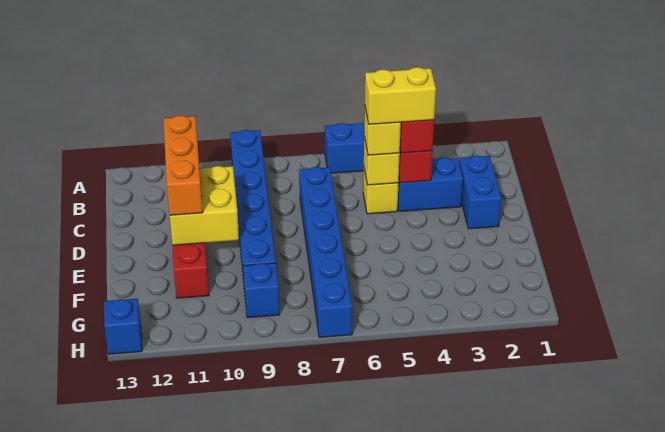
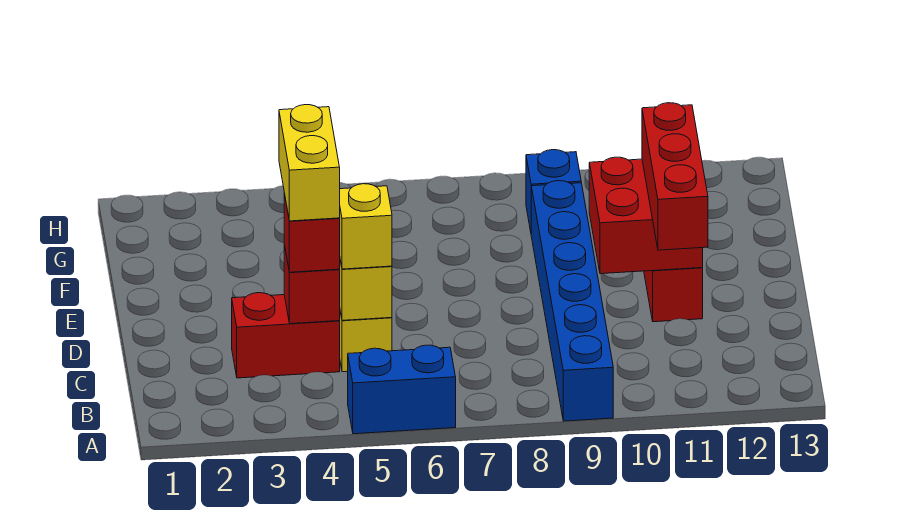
blue 1x2 brick [459,155,501,229] -> none
blue 1x2 brick [398,158,463,211] -> red 1x2 brick [232,293,340,378]
yellow 1x2 brick [365,67,436,124] -> yellow 1x2 brick turned to [279,105,340,221]
blue 1x6 brick [299,167,353,337] -> none
orange 1x3 brick [163,115,203,215] -> red 1x3 brick [642,103,708,250]
yellow 2x2 brick [170,166,239,245] -> red 2x2 brick [589,157,703,274]
blue 1x1 brick [104,299,142,354] -> none

